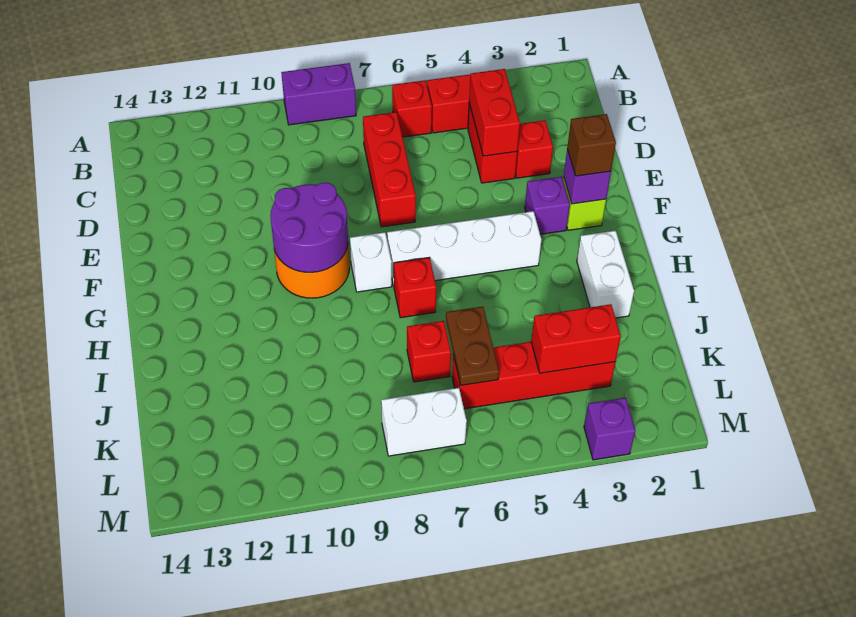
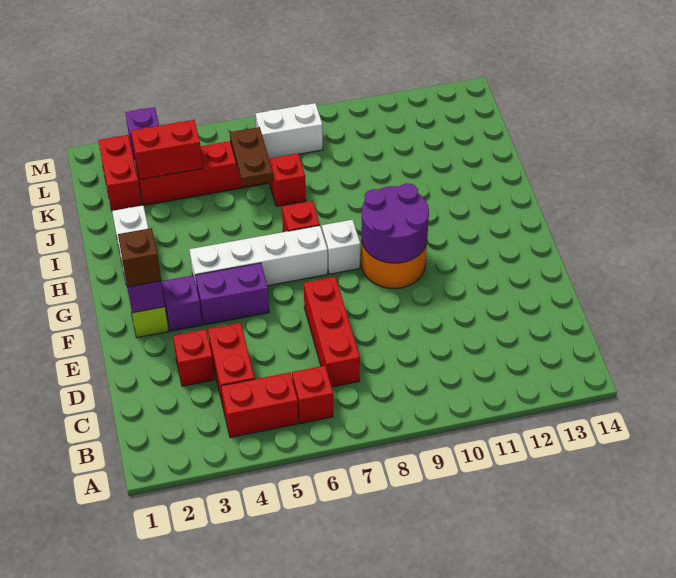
purple 1x2 brick [281,63,356,125] -> purple 1x2 brick moved to [195,263,269,325]
red 1x2 brick [469,69,520,156] -> red 1x2 brick moved to [98,135,142,211]

